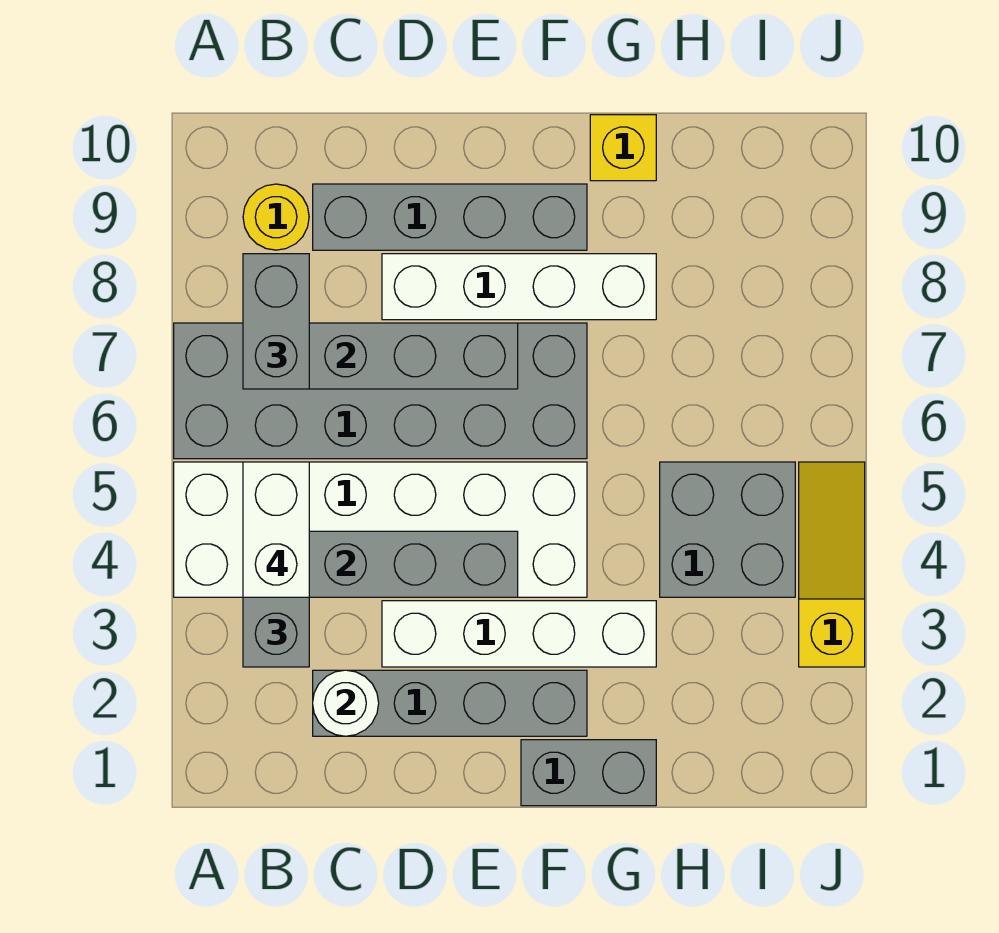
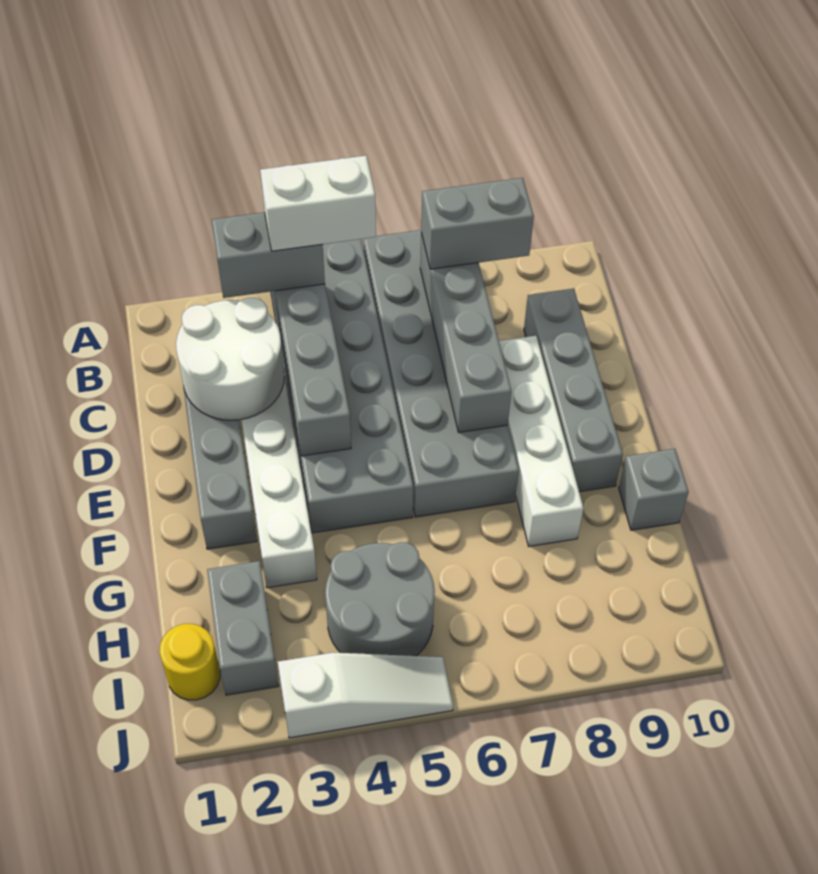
white 2x6 brick [174,462,587,597] -> grey 2x6 brick [271,239,413,533]
yellow 1x1 round brick [243,184,309,250] -> yellow 1x1 round brick moved to [159,624,220,700]
white 1x1 round brick [313,670,379,736] -> white 2x2 round brick [176,298,284,420]
grey 1x2 brick [521,740,656,806] -> grey 1x2 brick moved to [207,561,278,695]
yellow 1x1 brick [590,115,656,181] -> grey 1x1 brick [619,449,689,530]
grey 2x2 brick [660,462,795,597] -> grey 2x2 round brick [325,542,435,656]
yellow 1x3 slope [799,462,865,667] -> white 1x3 slope [278,653,453,738]

